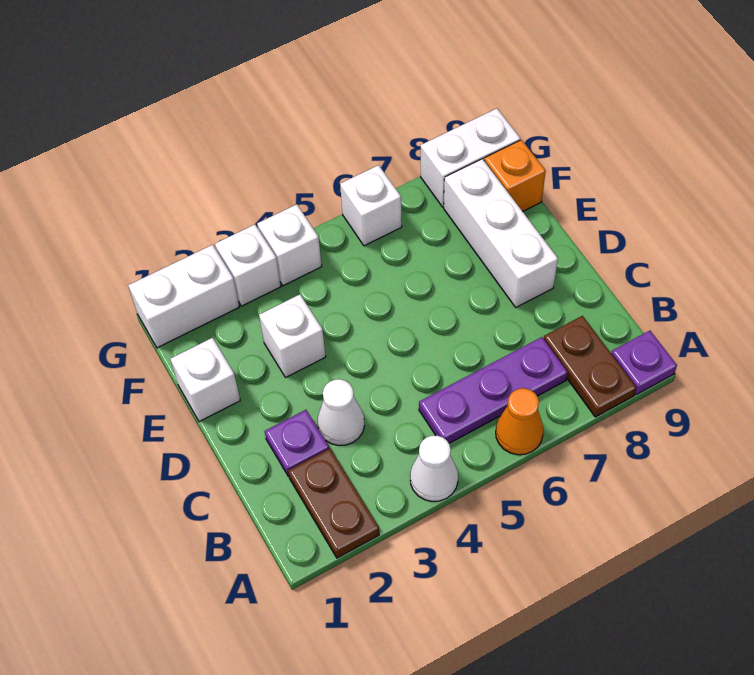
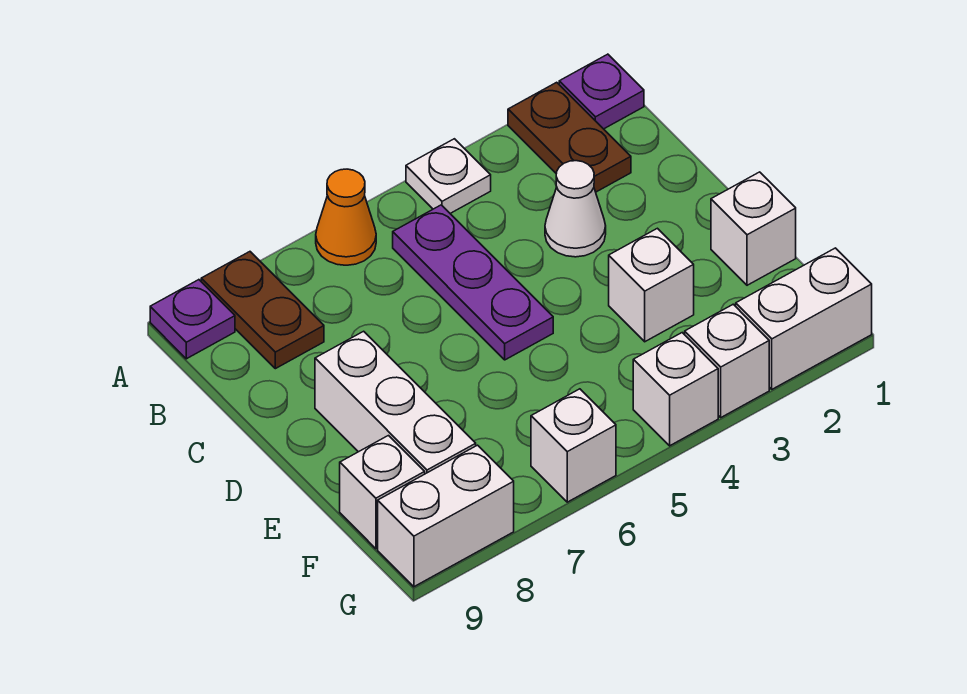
white 1x1 cone [410,436,458,501] -> white 1x1 plate [406,139,491,213]
purple 1x3 plate [419,337,568,443] -> purple 1x3 plate turned to [393,205,553,360]
purple 1x1 plate [265,410,329,476] -> purple 1x1 plate moved to [559,54,644,129]
orange 1x1 brick [484,140,546,211] -> white 1x1 brick [340,436,425,549]

